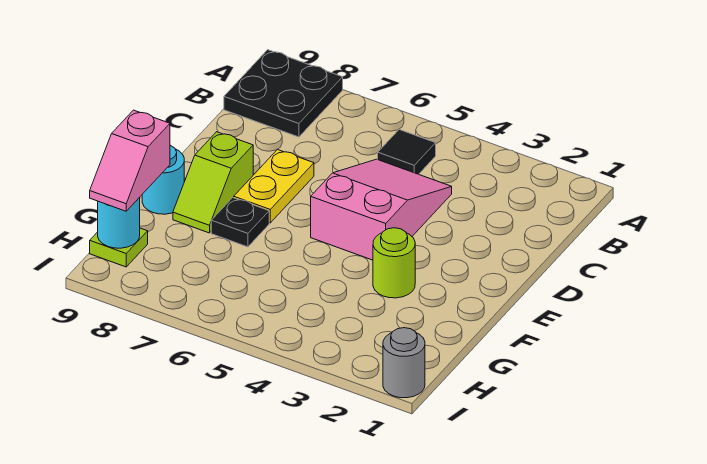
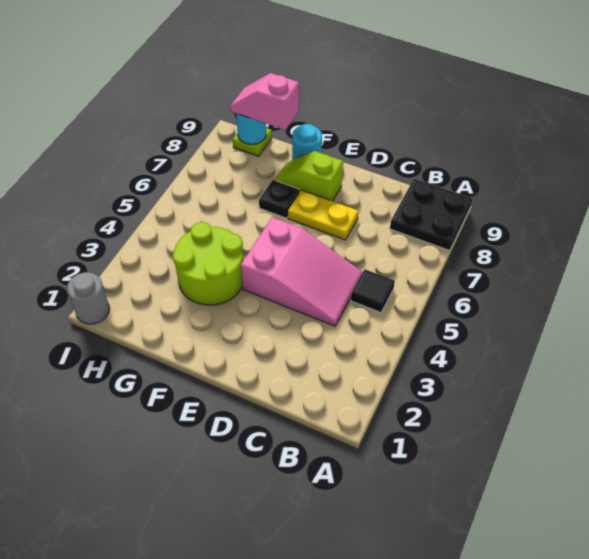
lime 1x1 round brick [373,228,415,298] -> lime 2x2 round brick [173,222,243,305]

